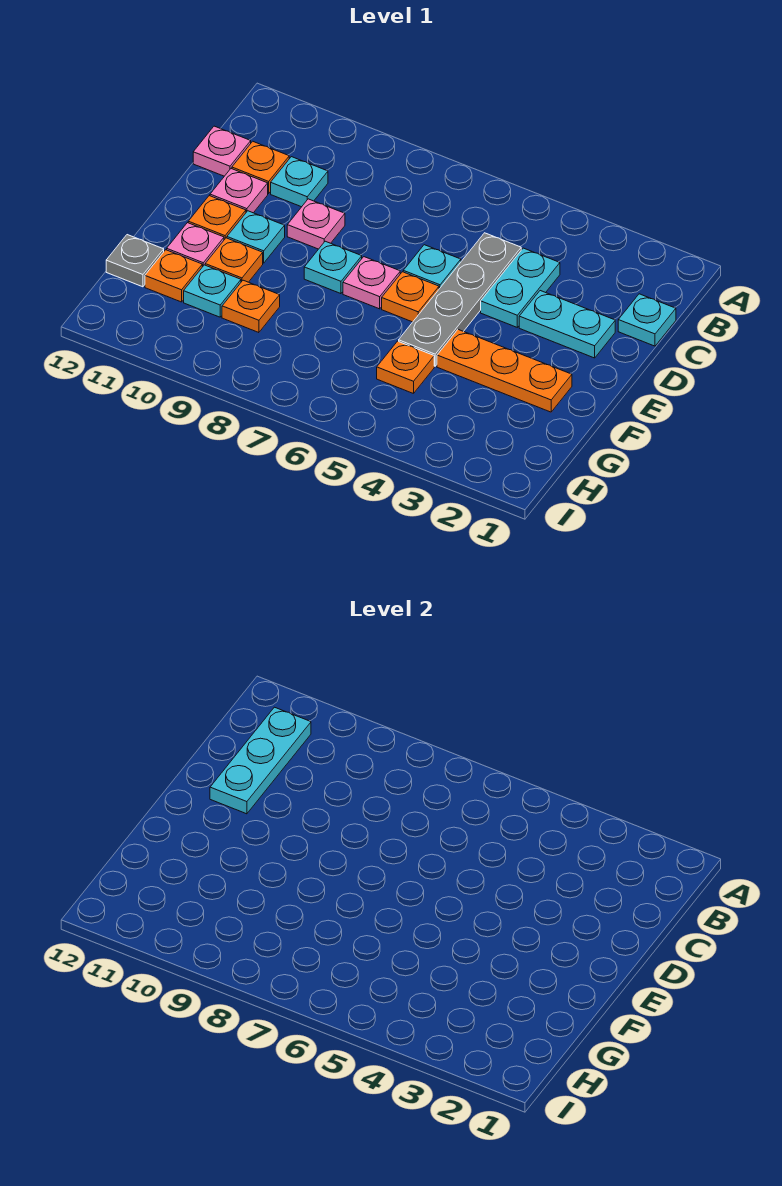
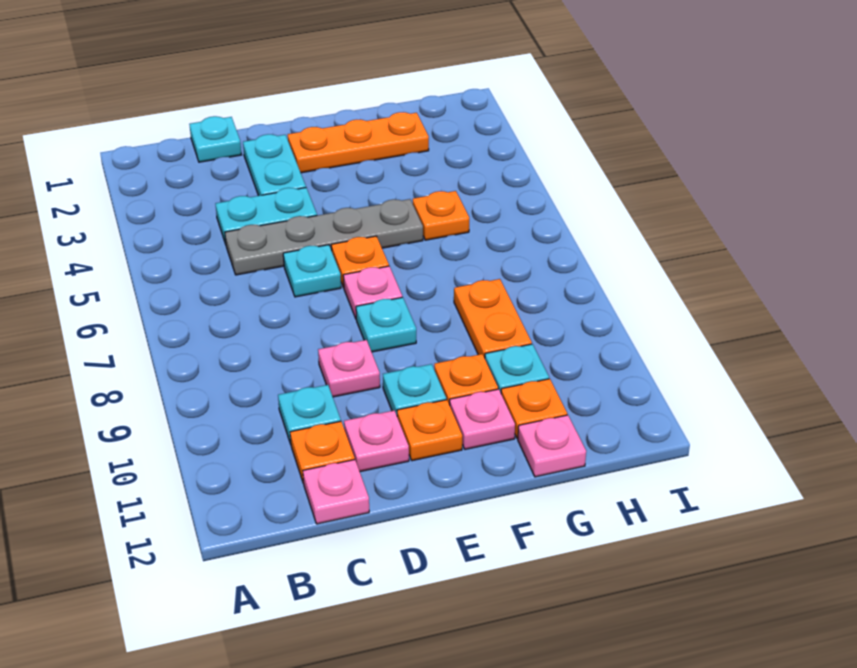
cyan 1x3 plate [210,707,311,814] -> none
orange 1x3 plate [437,330,572,412] -> orange 1x3 plate turned to [288,112,429,173]
orange 1x1 plate [222,280,280,333] -> orange 1x2 plate [454,279,532,358]
grey 1x1 plate [106,235,164,287] -> pink 1x1 plate [518,415,586,477]

